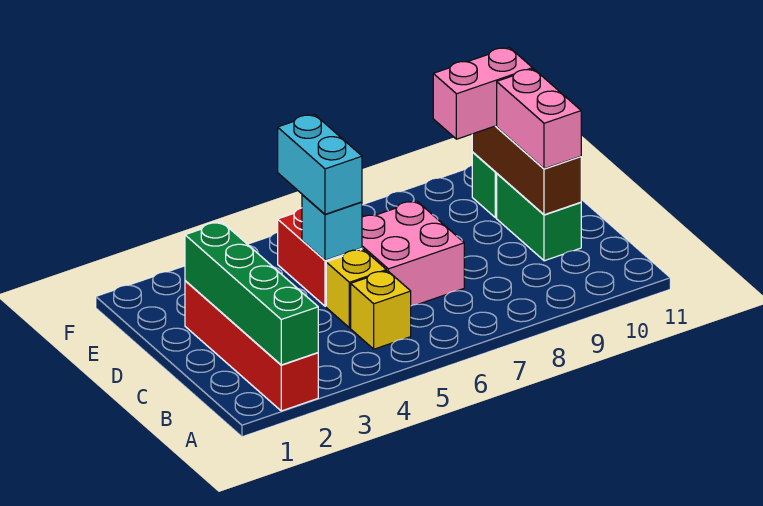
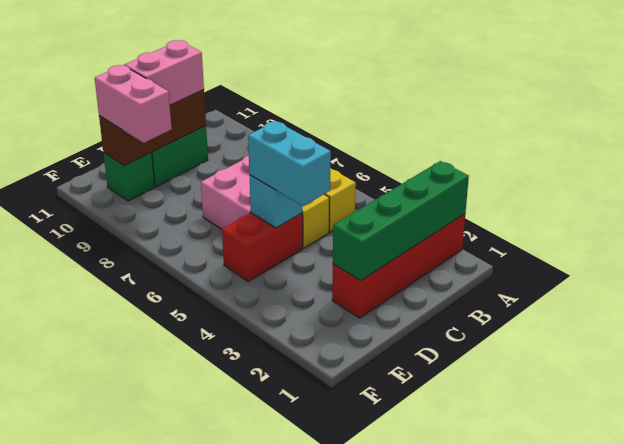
cyan 1x2 brick [278,114,362,214] -> cyan 1x2 brick turned to [248,121,331,206]

